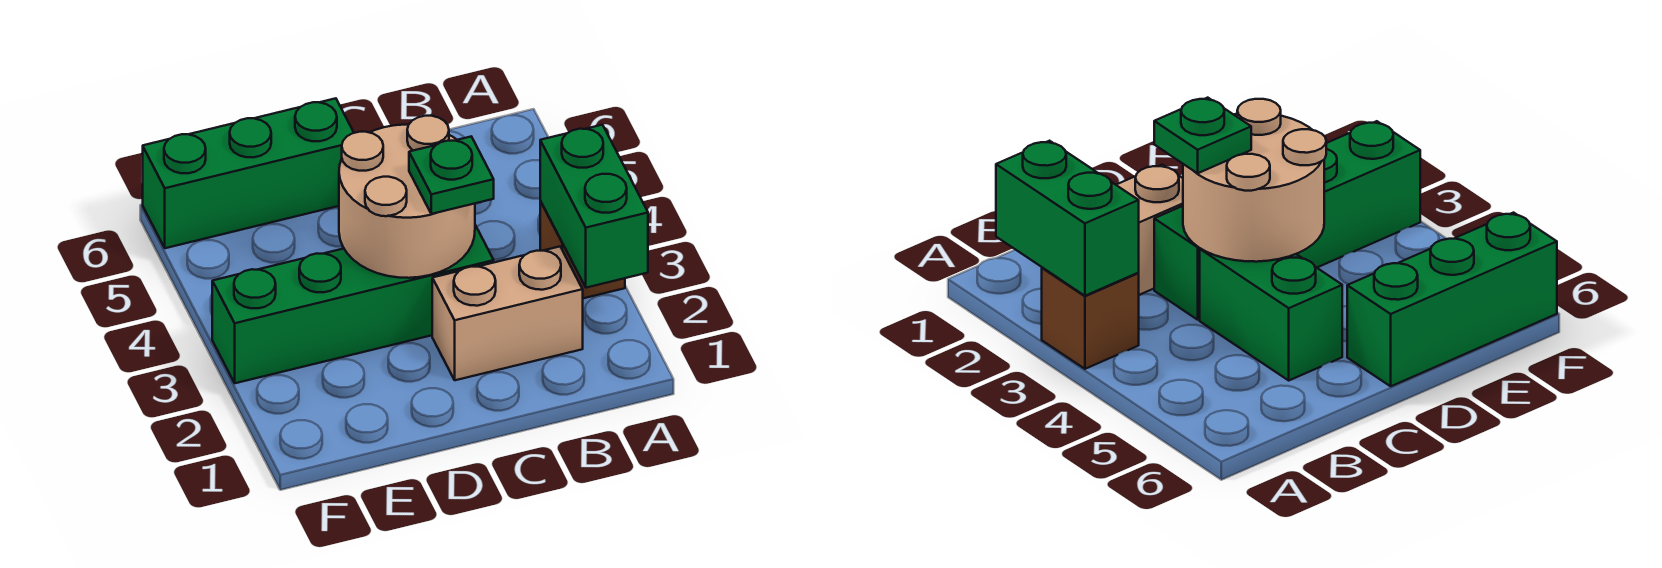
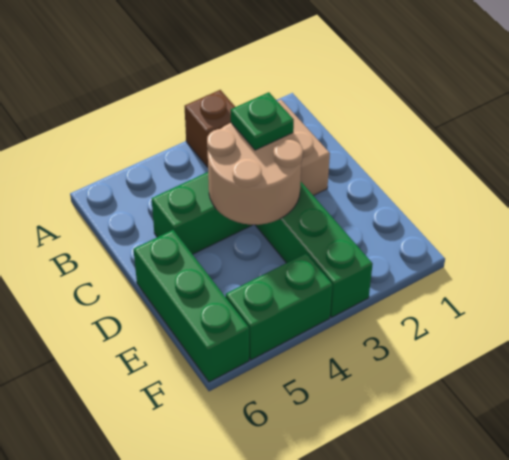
green 1x2 brick [540,125,648,288] -> green 1x2 brick moved to [226,253,332,360]

